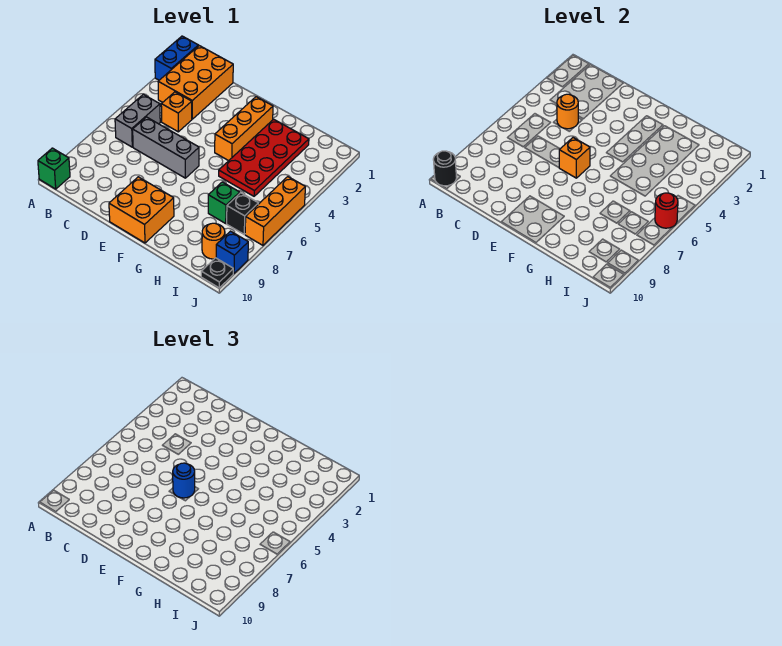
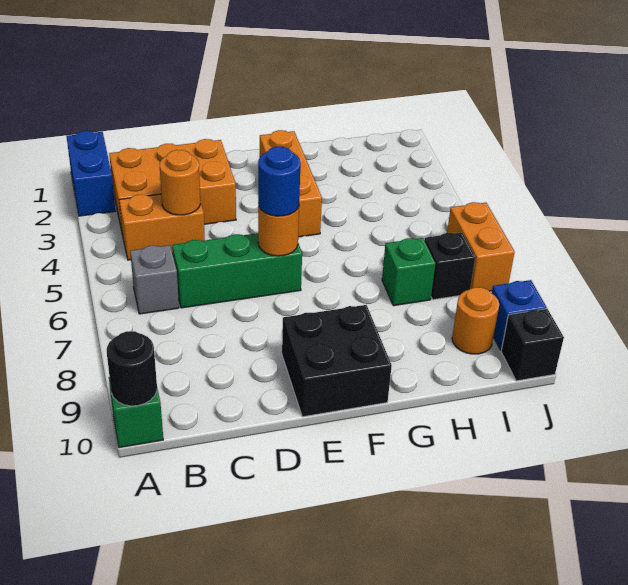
orange 2x3 brick [158,46,233,119] -> orange 2x3 brick turned to [109,139,236,231]
grey 1x2 brick [115,94,160,147] -> grey 1x1 brick [130,245,179,314]
orange 1x1 brick [161,92,192,132] -> orange 1x2 brick [119,194,205,260]
grey 1x3 brick [133,117,199,178] -> green 1x3 brick [172,233,302,308]
orange 1x1 brick [559,138,590,178] -> orange 1x1 round brick [258,204,299,256]
orange 2x2 brick [109,177,174,243] -> black 2x2 brick [282,305,392,417]
red 2x4 plate [219,119,309,196] -> none
orange 1x3 brick [245,177,305,245] -> orange 1x2 brick [447,202,515,291]
red 1x1 round brick [655,193,678,228] -> none
black 1x1 plate [201,258,233,288] -> black 1x1 brick [501,309,564,381]

